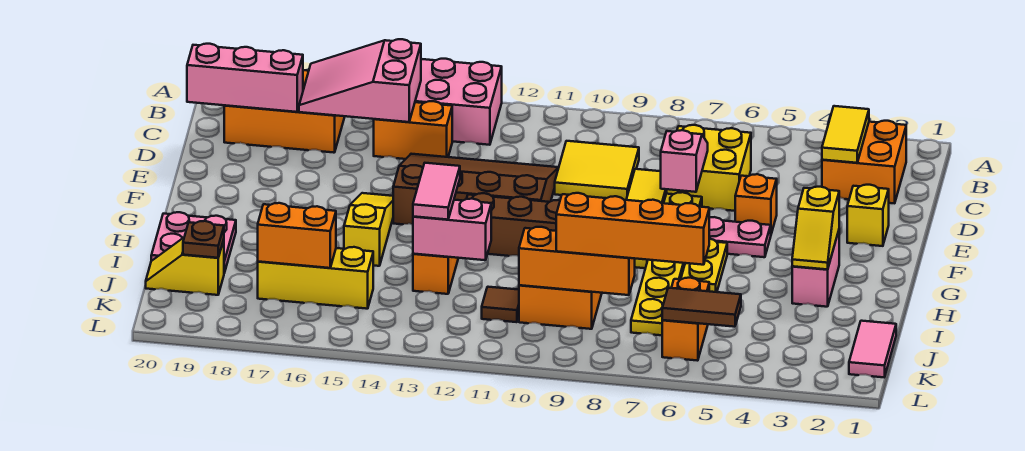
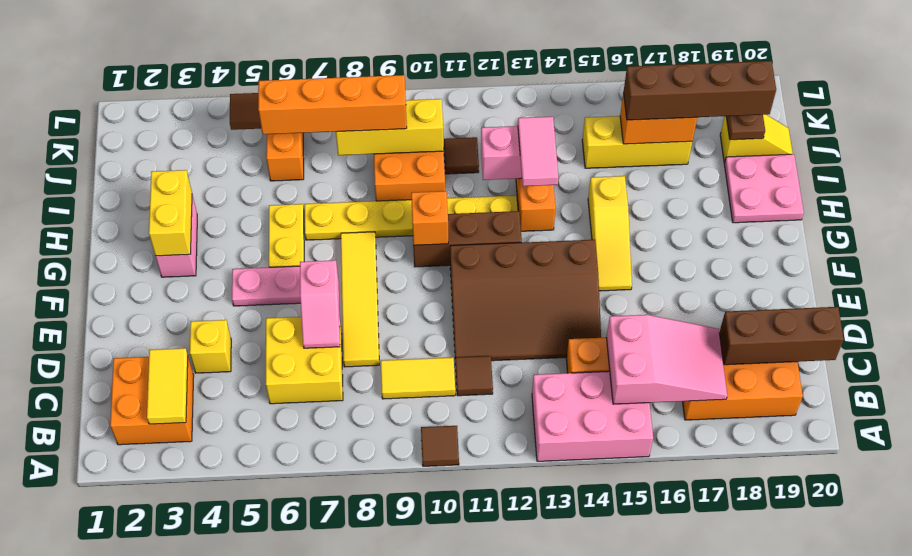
none -> brown 1x1 tile [421,426,459,466]
yellow 2x2 tile [555,141,639,200] -> yellow 1x2 tile [381,357,455,399]
none -> brown 1x1 tile [455,356,493,396]
pink 1x3 brick [187,44,303,112] -> brown 1x3 brick [719,307,844,365]
yellow 1x1 brick [847,185,889,246] -> yellow 1x1 brick moved to [190,320,231,373]
orange 1x1 brick [735,174,777,234] -> orange 1x1 brick moved to [411,191,448,245]
yellow 1x6 plate [631,192,702,335] -> yellow 1x6 plate turned to [305,195,517,240]
yellow 1x2 slope [792,187,839,269] -> yellow 1x2 brick [149,170,192,256]
pink 1x2 tile [849,321,896,377] -> none
orange 1x3 brick [519,227,635,295] -> yellow 1x3 brick [336,99,444,155]
none -> brown 1x4 brick [624,61,776,120]

